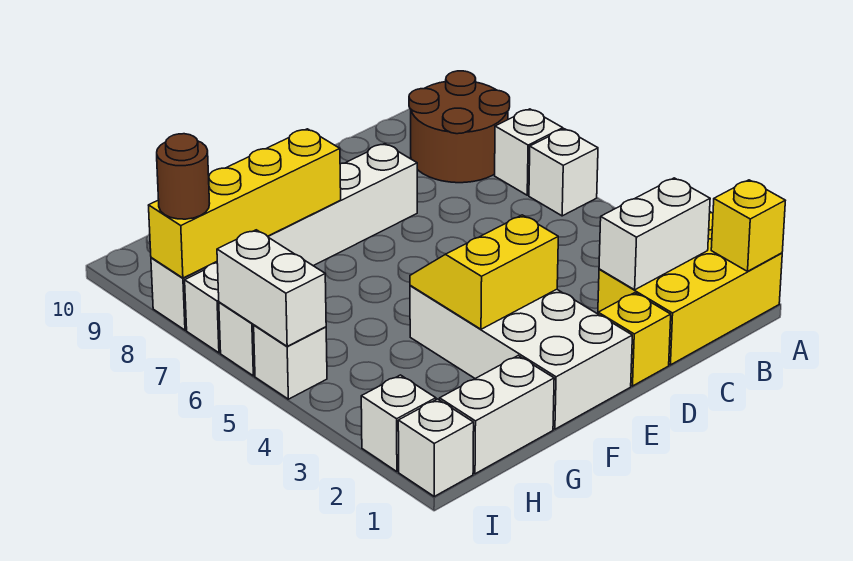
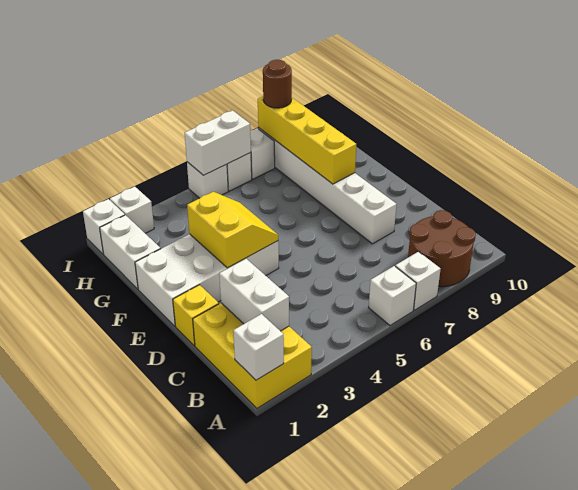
yellow 1x1 brick [711,180,785,271] -> white 1x1 brick [233,314,284,380]

